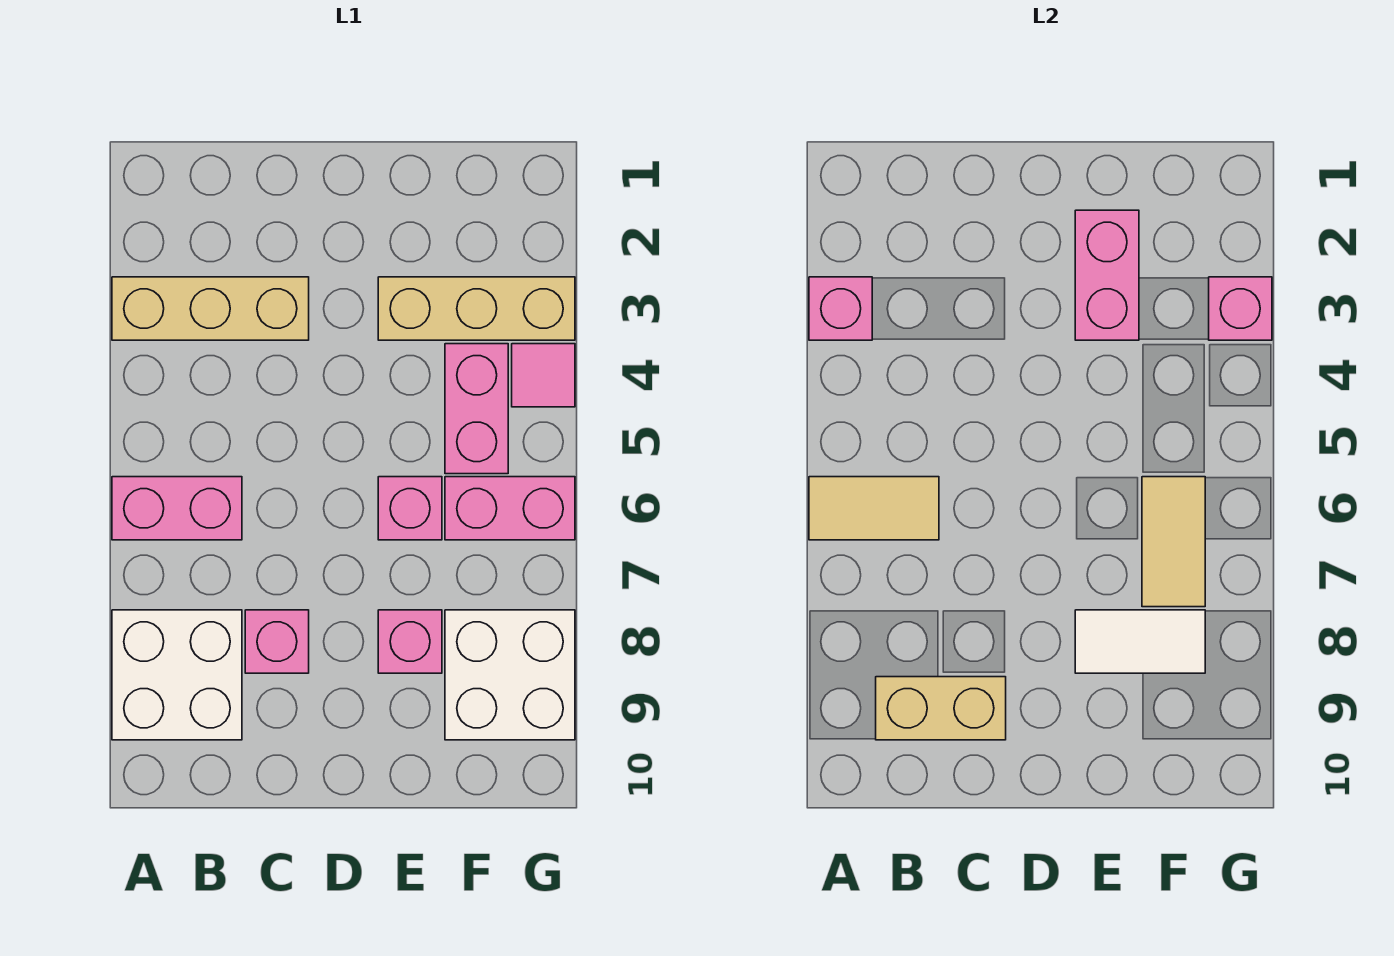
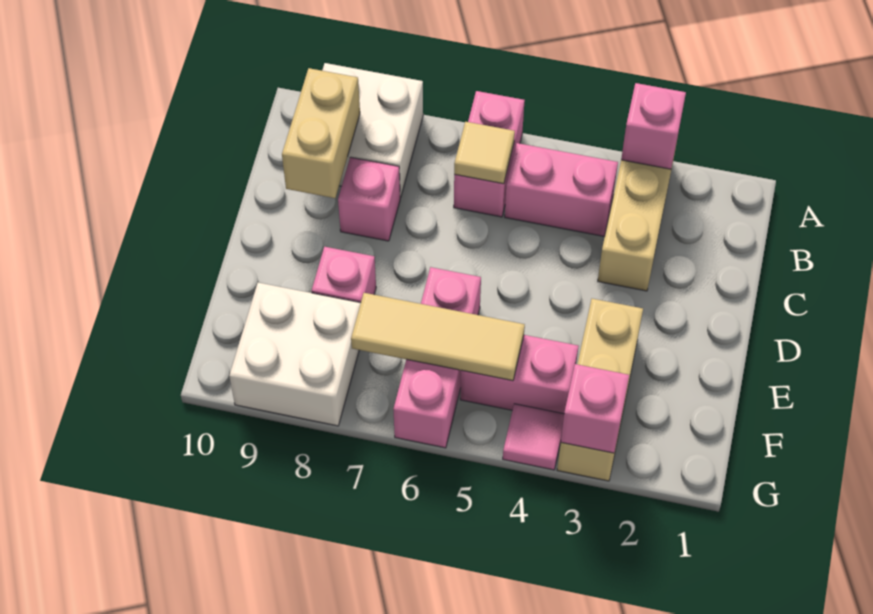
tan 1x2 tile [809,477,939,540] -> tan 1x1 tile [454,122,515,184]
pink 1x2 brick [1075,210,1139,340] -> pink 1x2 brick moved to [505,143,618,237]
white 1x2 tile [1075,610,1205,673] -> none
tan 1x2 tile [1142,477,1205,607] -> tan 1x3 tile [351,293,525,381]

